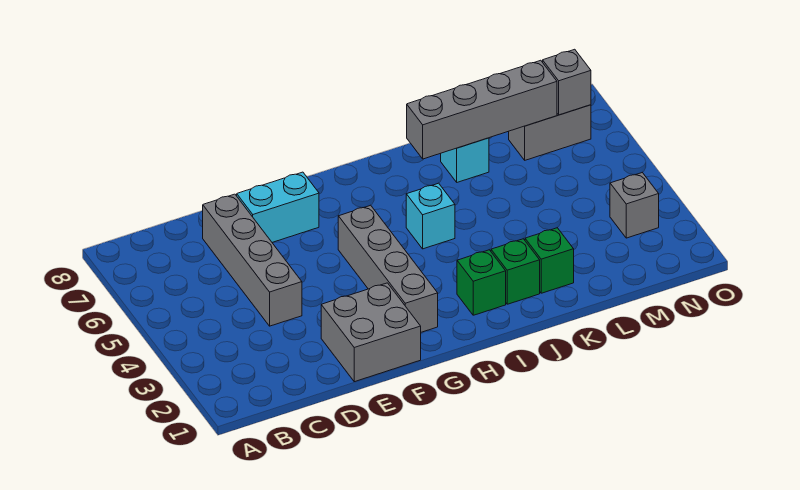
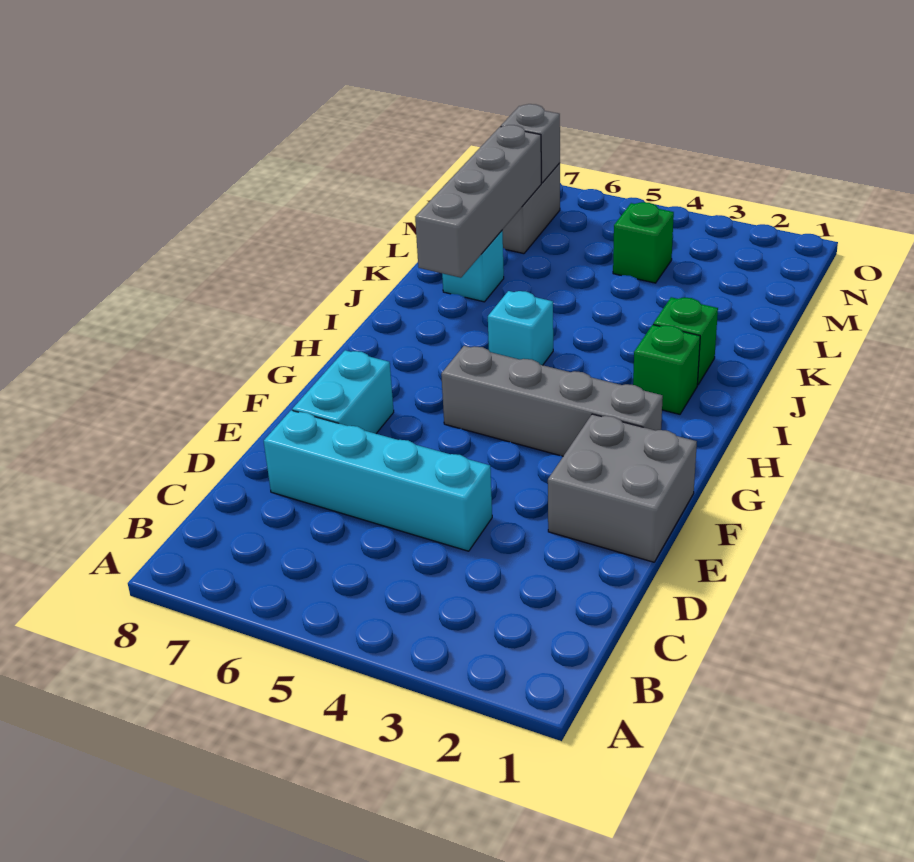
grey 1x4 brick [203,194,302,326] -> cyan 1x4 brick [264,410,492,551]
green 1x1 brick [525,228,574,293] -> green 1x1 brick moved to [613,202,674,283]
grey 1x1 brick [610,173,659,238] -> none

